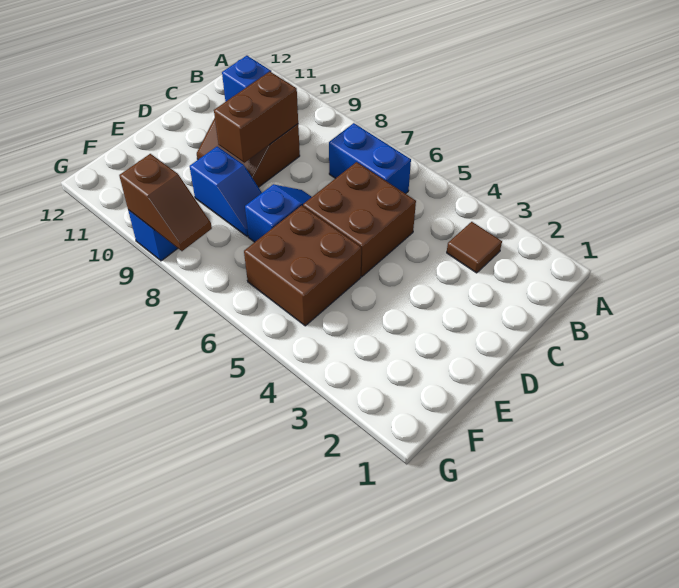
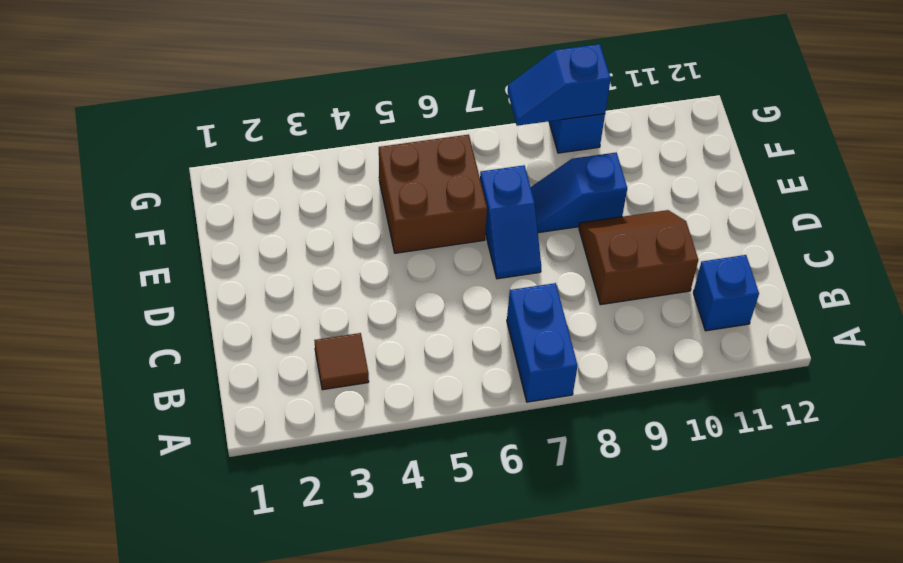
blue 1x2 brick [329,123,411,194] -> blue 1x2 brick turned to [507,283,578,402]
brown 2x2 brick [303,162,416,277] -> none
brown 1x2 brick [214,72,298,163] -> none
brown 1x2 slope [119,154,212,251] -> blue 1x2 slope [508,44,611,126]

